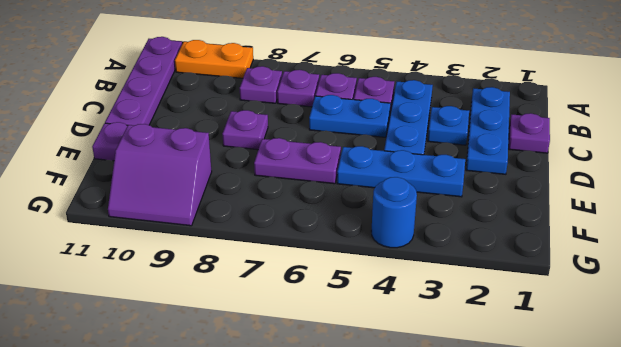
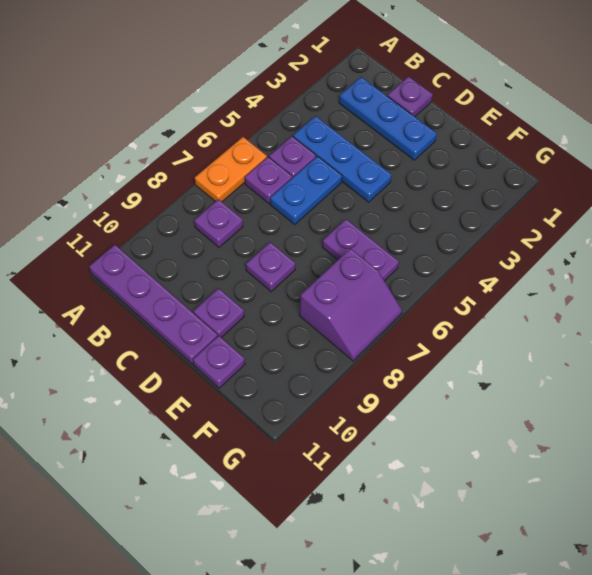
orange 1x2 plate [175,40,253,78] -> orange 1x2 plate moved to [195,137,267,202]
purple 1x1 plate [277,70,319,107] -> purple 1x1 plate moved to [193,288,244,338]
blue 1x1 plate [428,106,469,145] -> none
blue 1x3 plate [337,146,465,197] -> none
purple 1x2 plate [254,138,341,184] -> purple 1x2 plate turned to [322,219,399,281]
purple 2x2 slope [108,124,212,226] -> purple 2x2 slope moved to [299,249,402,361]
blue 1x1 round brick [371,177,417,248] -> none

